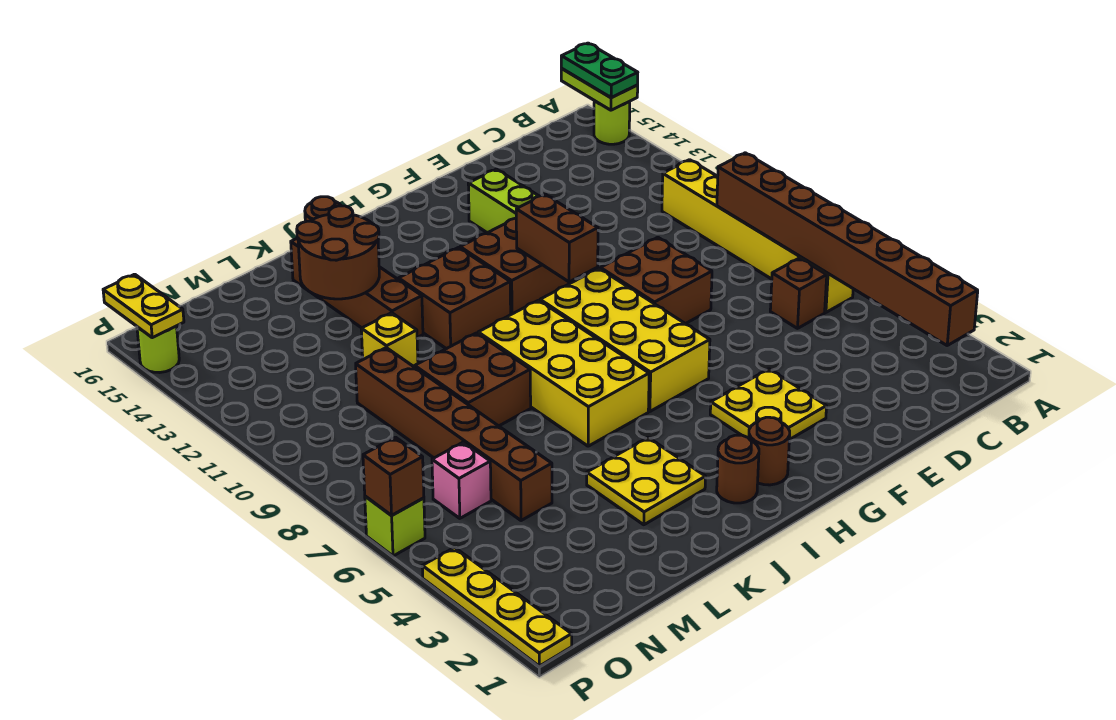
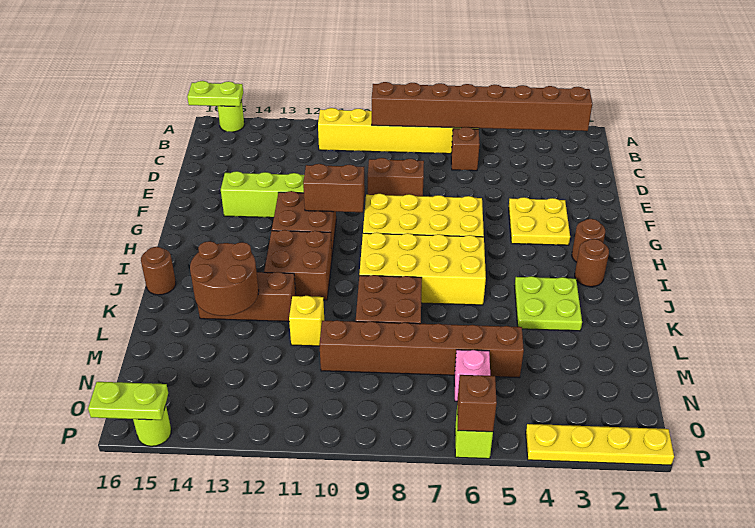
green 1x2 plate [561,43,638,98] -> none
brown 2x2 brick [600,237,712,324] -> brown 1x2 brick [368,158,424,196]
yellow 2x2 plate [587,438,706,525] -> lime 2x2 plate [515,276,582,331]
brown 1x4 brick [291,238,423,337] -> brown 1x3 brick [198,272,296,322]
yellow 1x2 plate [103,274,184,338] -> lime 1x2 plate [88,382,168,420]

